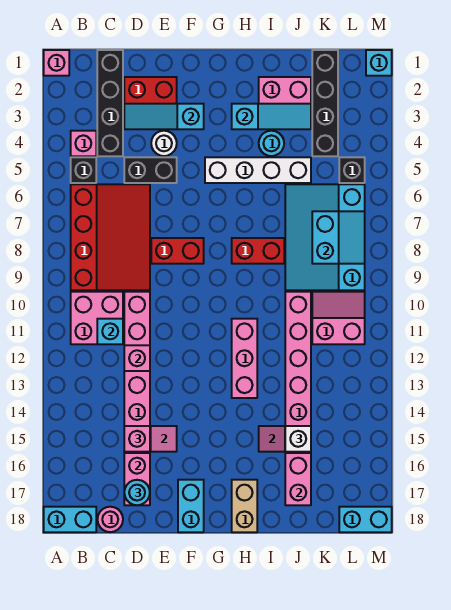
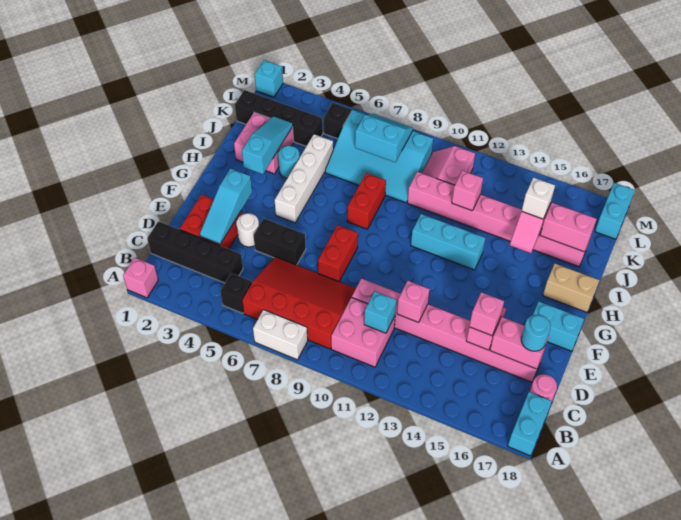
none -> white 1x2 brick [253,310,308,360]
pink 1x1 brick [71,131,96,156] -> pink 1x1 brick moved to [452,171,483,211]
black 1x2 brick [124,157,177,183] -> black 1x2 brick turned to [254,219,306,265]
pink 1x3 brick [232,319,257,398] -> cyan 1x3 brick [411,214,486,270]

